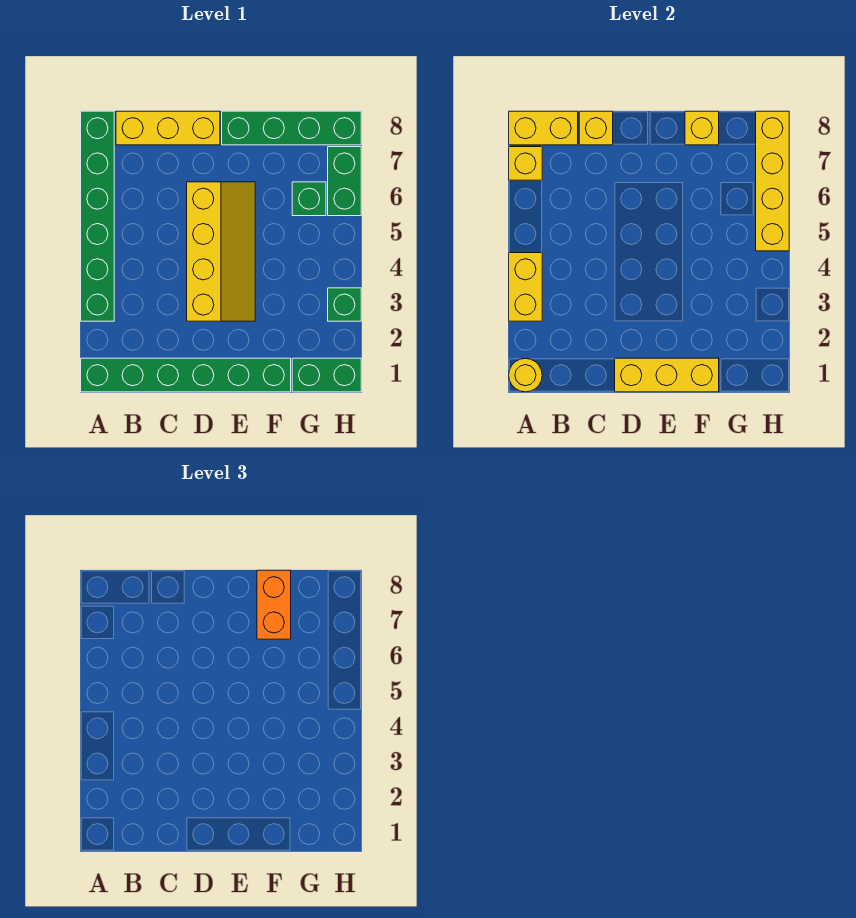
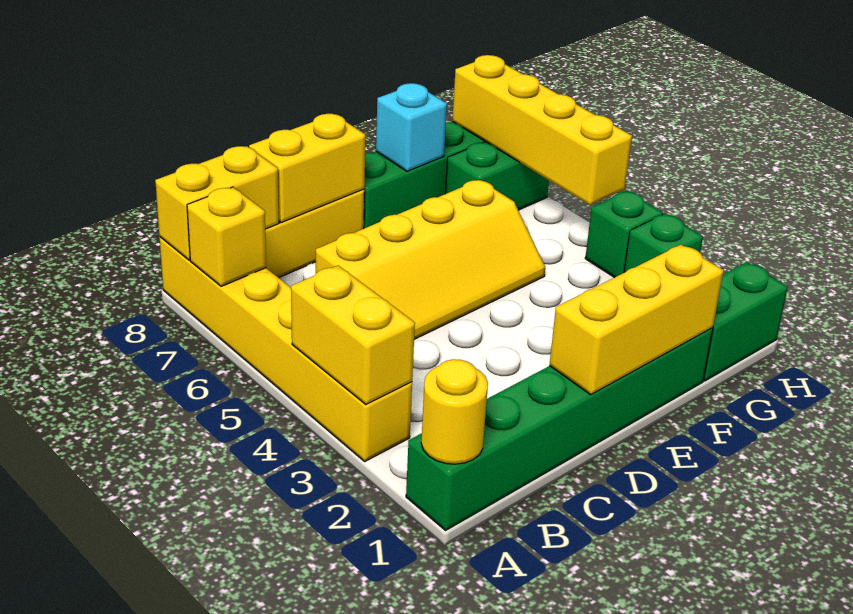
green 1x6 brick [81,111,114,321] -> yellow 1x6 brick [160,237,412,461]
yellow 1x1 brick [579,111,613,145] -> yellow 1x2 brick [249,114,365,223]
yellow 2x4 slope [187,182,255,321] -> yellow 2x4 slope turned to [316,180,545,339]
orange 1x2 brick [257,570,291,639] -> none
yellow 1x1 brick [685,111,719,145] -> cyan 1x1 brick [376,83,447,171]
green 1x1 brick [292,182,326,216] -> green 1x1 brick moved to [585,191,663,278]
green 1x2 brick [328,147,361,216] -> green 1x2 brick turned to [445,142,549,210]

